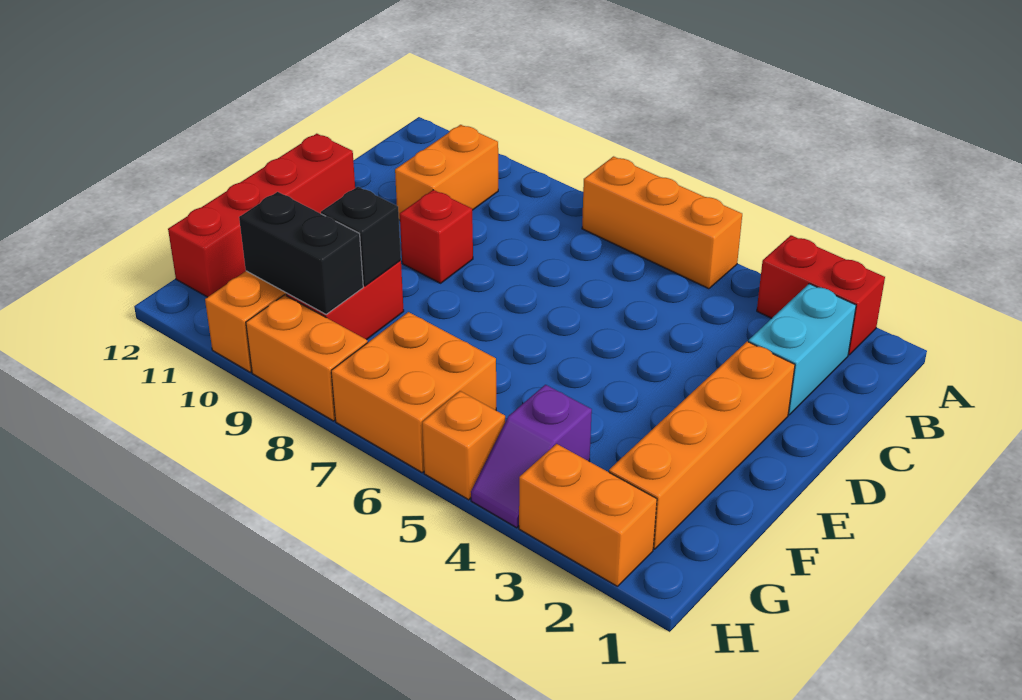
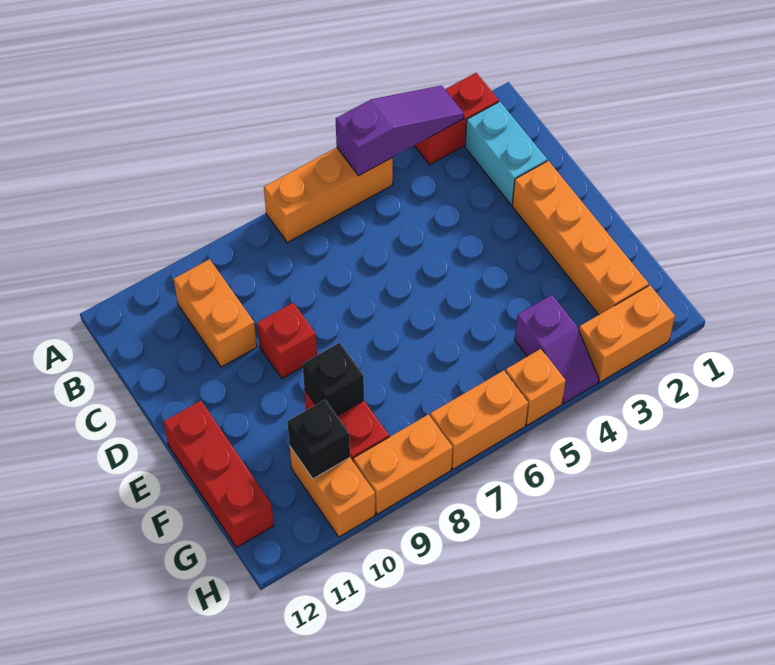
none -> purple 1x3 slope [336,86,464,176]
red 1x4 brick [168,134,355,297] -> red 1x3 brick [164,401,274,548]
orange 2x2 brick [331,312,496,472] -> orange 1x2 brick [430,370,528,469]
black 1x2 brick [239,192,363,314] -> black 1x1 brick [287,400,350,479]

